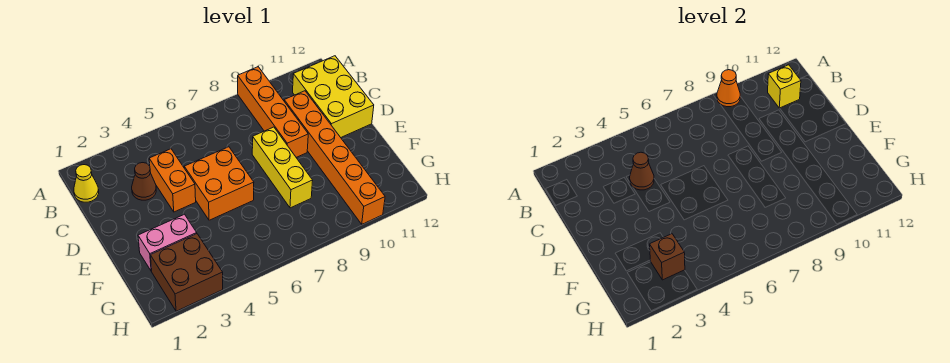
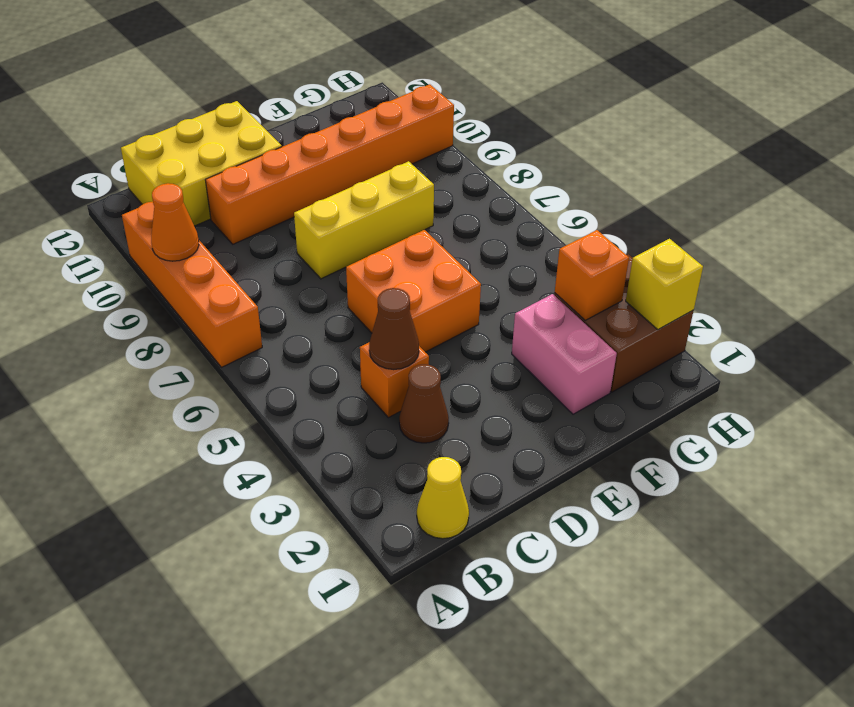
orange 1x4 brick [238,67,308,157] -> orange 1x4 brick turned to [122,202,262,367]
yellow 1x1 brick [768,65,801,108] -> yellow 1x1 brick moved to [626,239,703,330]
orange 1x2 brick [149,149,196,212] -> orange 1x1 brick [360,343,429,418]
brown 1x1 brick [650,234,685,280] -> orange 1x1 brick [555,230,629,320]

